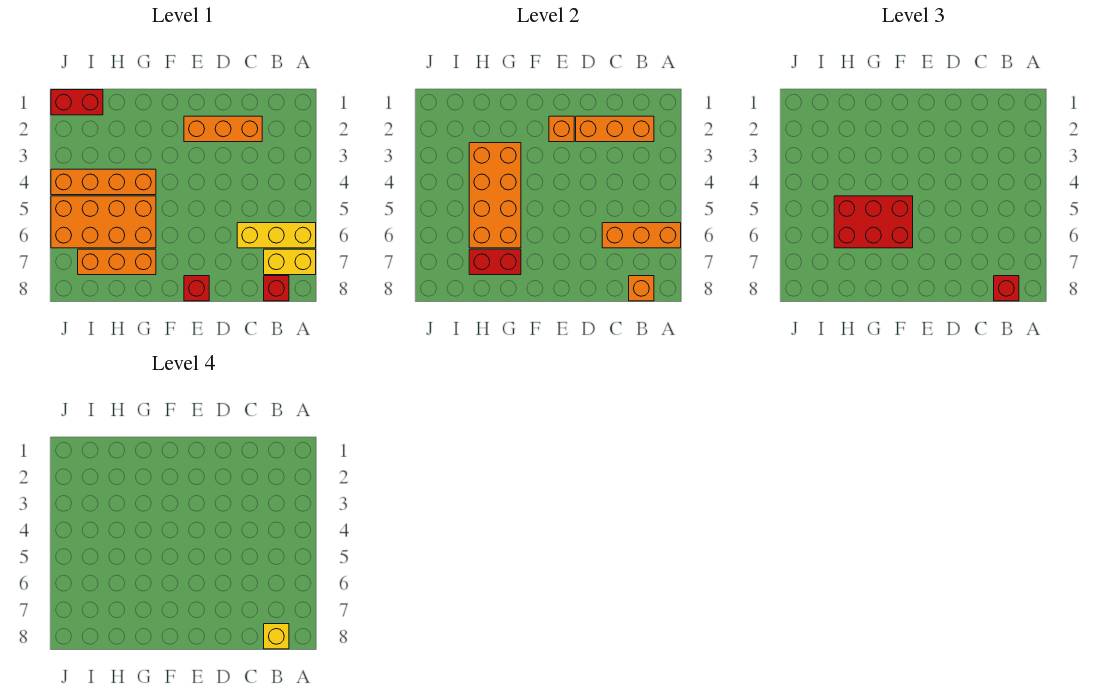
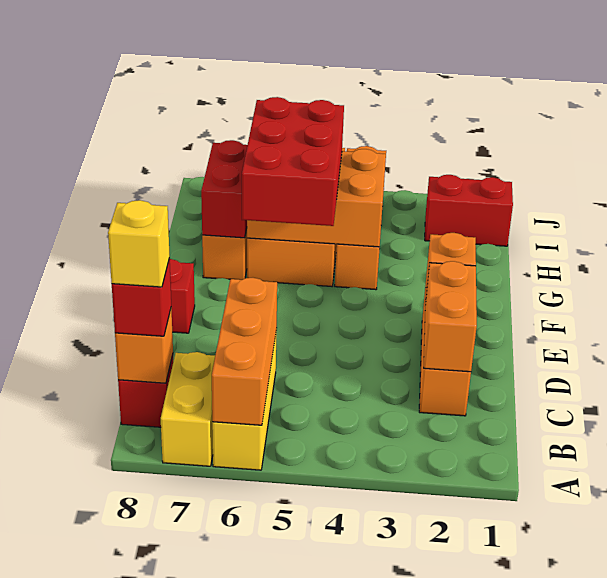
orange 1x3 brick [576,116,654,142] -> orange 1x2 brick [424,261,477,372]
orange 2x4 brick [469,143,521,248] -> orange 2x3 brick [247,149,386,247]
red 1x2 brick [51,90,103,115] -> red 1x2 brick turned to [425,175,513,246]

